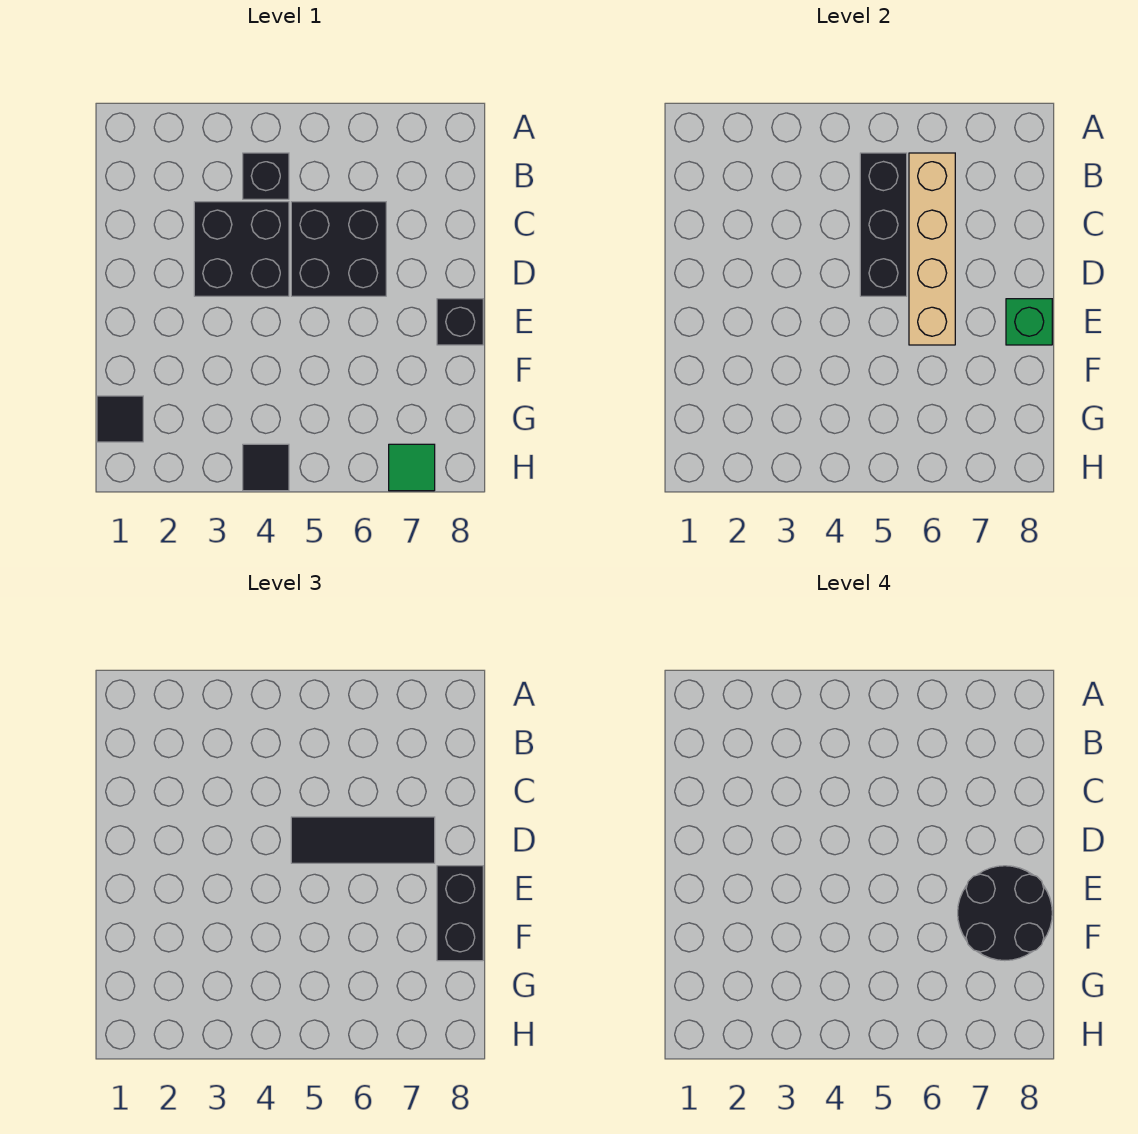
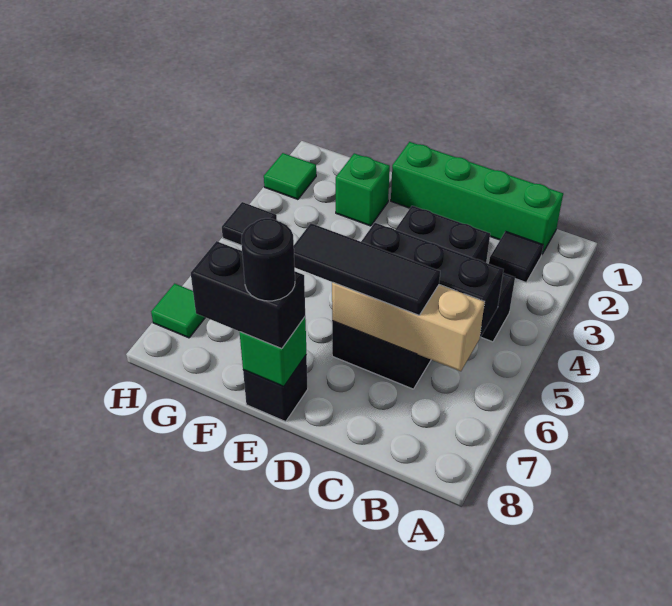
none -> green 1x4 brick [391,142,563,254]
tan 1x4 brick [909,153,955,345] -> tan 1x3 brick [332,282,485,371]
black 1x3 tile [291,817,435,863] -> black 1x3 tile turned to [294,223,440,315]
black 2x2 round brick [958,866,1052,960] -> black 1x1 round brick [241,218,295,301]
none -> green 1x1 brick [336,153,390,226]
black 1x1 tile [97,396,143,442] -> black 1x1 tile moved to [489,231,543,282]
none -> green 1x1 tile [264,153,316,199]

